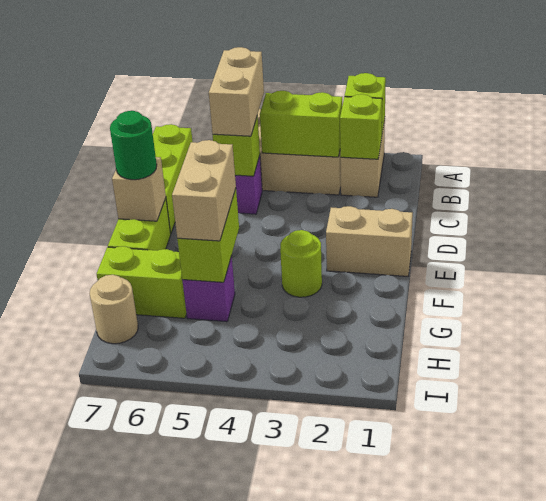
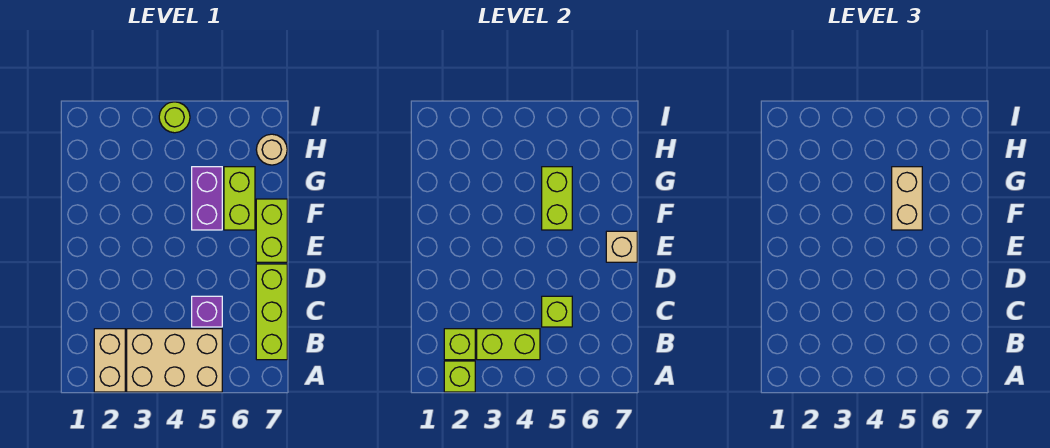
tan 1x2 brick [209,47,264,136] -> none
tan 1x2 brick [326,206,413,276] -> none
green 1x1 round brick [110,111,157,180] -> none
lime 1x1 round brick [280,230,322,297] -> lime 1x1 round brick moved to [159,102,190,133]
purple 1x1 brick [182,256,235,322] -> purple 1x2 brick [192,167,222,230]
lime 1x2 brick [97,246,186,318] -> lime 1x2 brick turned to [224,167,255,230]

